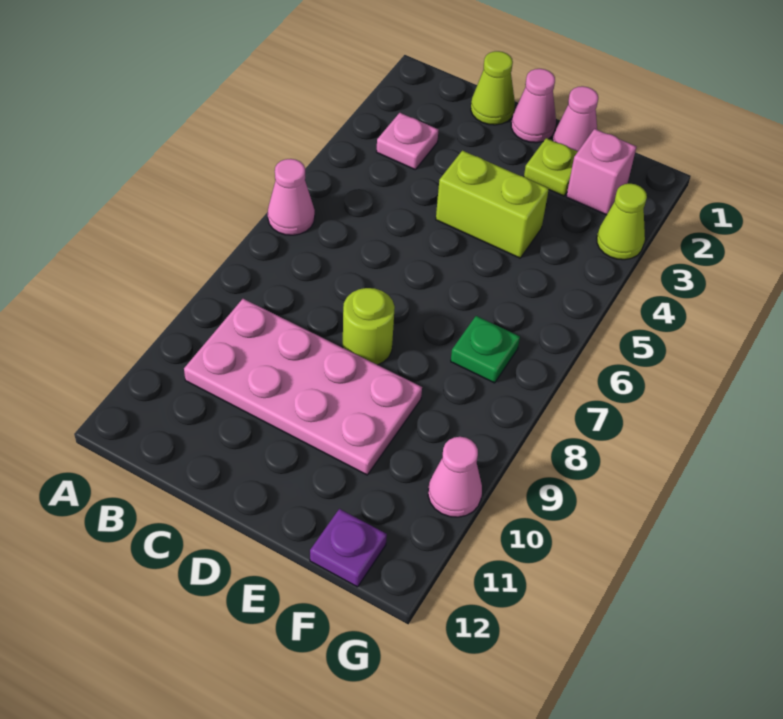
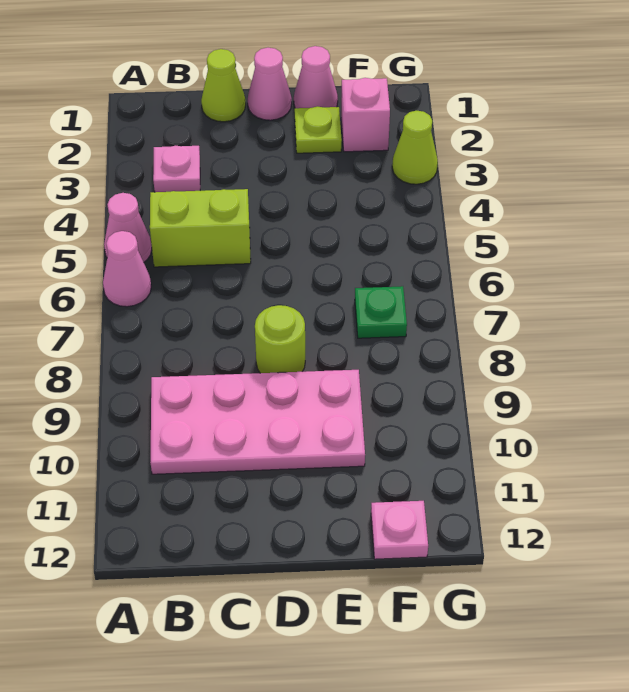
lime 1x2 brick [436,151,549,258] -> lime 1x2 brick moved to [150,189,251,267]
purple 1x1 plate [310,509,387,587] -> pink 1x1 plate [371,501,428,559]
pink 1x1 cone [428,437,482,517] -> pink 1x1 cone moved to [104,193,152,262]

